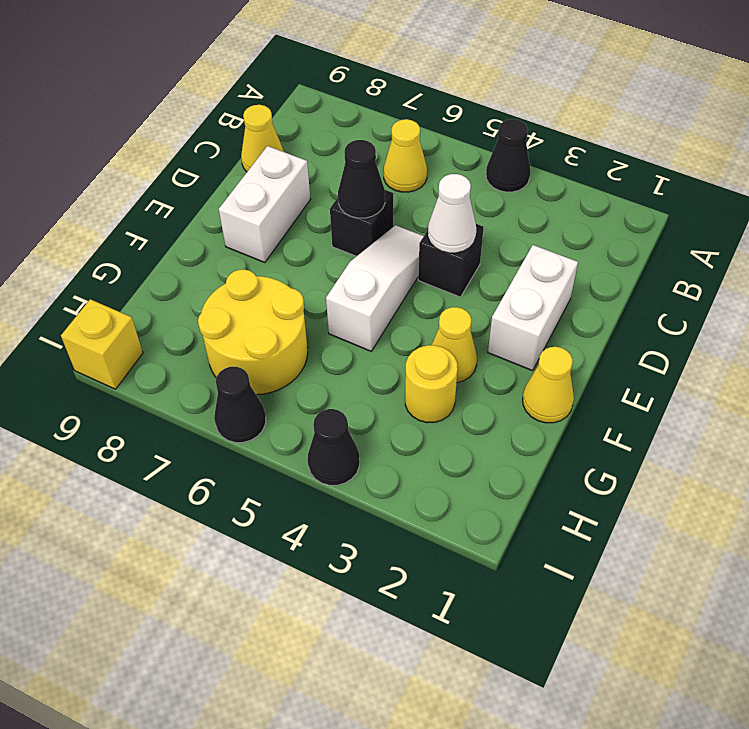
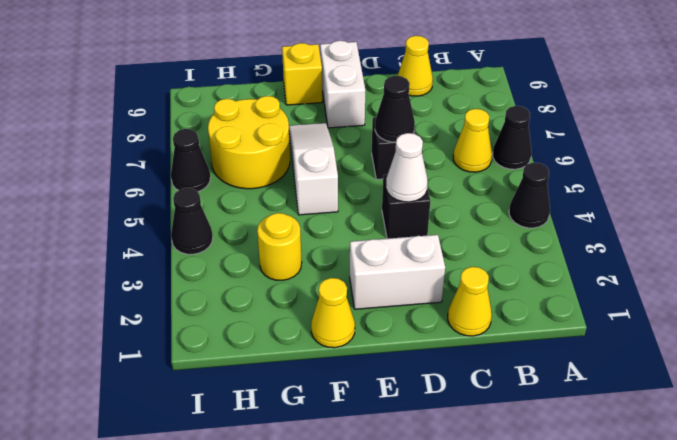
none -> black 1x1 cone [493,106,532,169]
white 1x3 slope [326,225,424,351] -> white 1x3 slope turned to [289,123,338,215]
white 1x2 brick [219,146,310,263] -> white 1x2 brick turned to [320,41,365,128]
yellow 1x1 cone [432,307,477,383] -> yellow 1x1 cone moved to [448,267,492,336]
yellow 1x1 brick [61,299,143,389] -> yellow 1x1 brick moved to [282,43,322,105]

